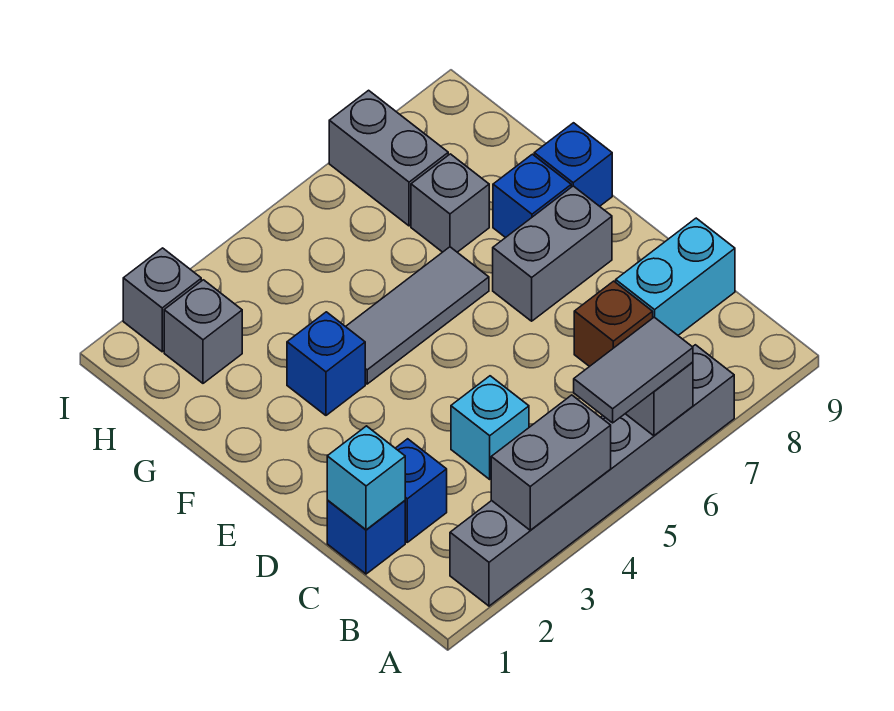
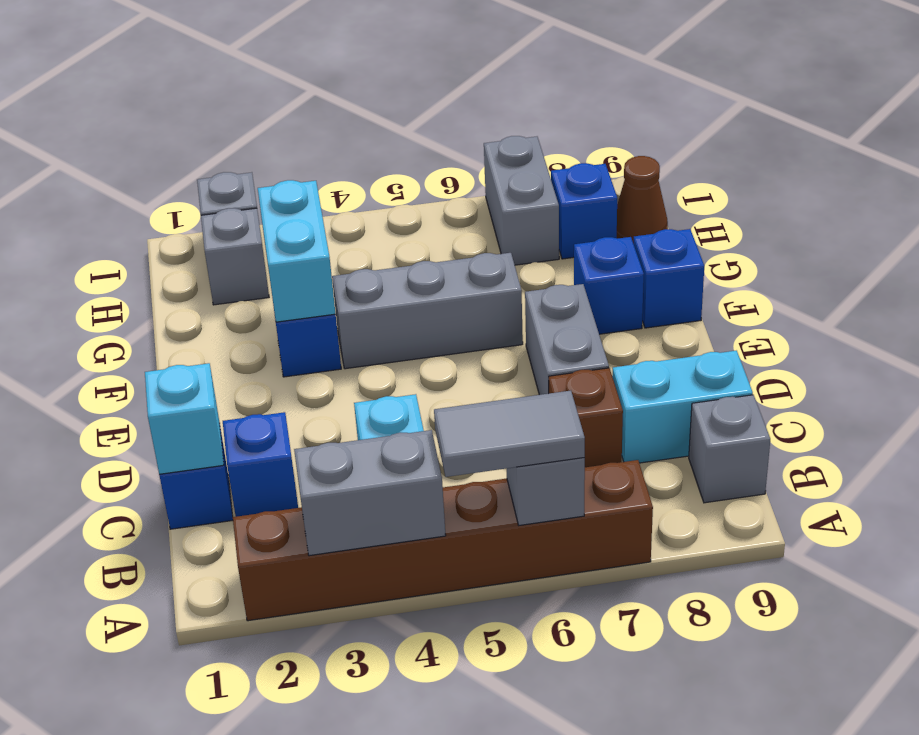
grey 1x6 brick [450,345,734,606] -> brown 1x6 brick [233,460,653,621]
grey 1x2 brick [493,186,612,321] -> grey 1x2 brick turned to [525,284,609,395]
none -> cyan 1x2 brick [258,180,336,322]
grey 1x3 tile [346,247,489,384] -> grey 1x3 brick [332,253,523,369]
grey 1x1 brick [411,154,489,252] -> grey 1x1 brick moved to [689,395,770,503]
none -> blue 1x1 brick [551,163,617,259]
none -> brown 1x1 cone [617,156,668,244]

